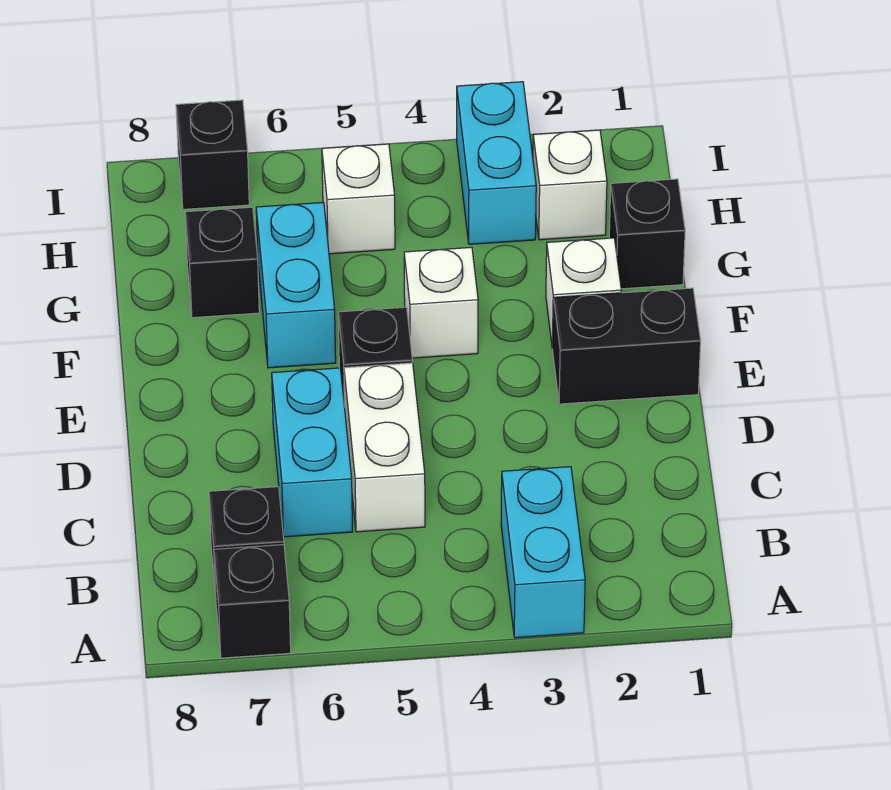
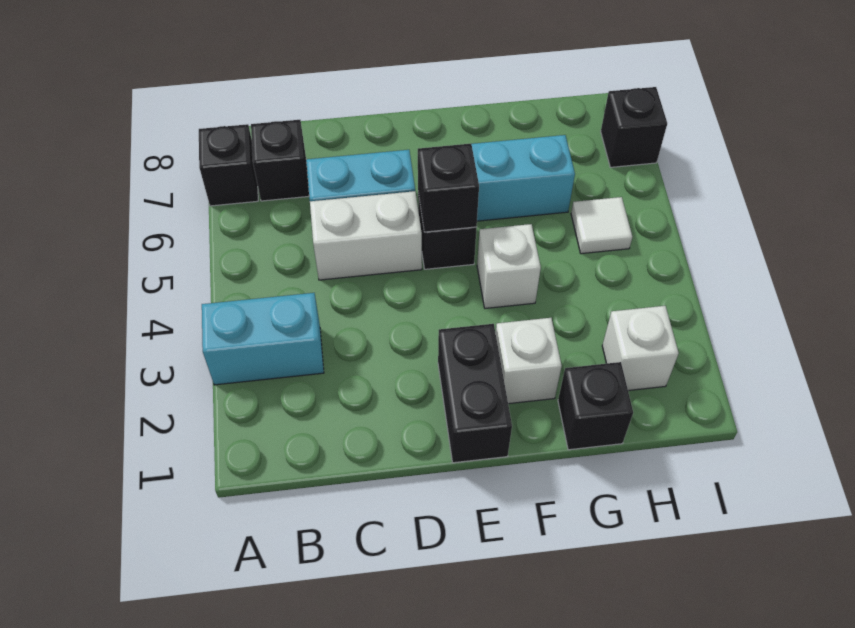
black 1x1 brick [185,207,259,318] -> black 1x1 brick moved to [418,144,479,232]
cyan 1x2 brick [457,82,536,244] -> none
white 1x1 brick [322,144,395,254] -> white 1x1 tile [571,197,632,254]

